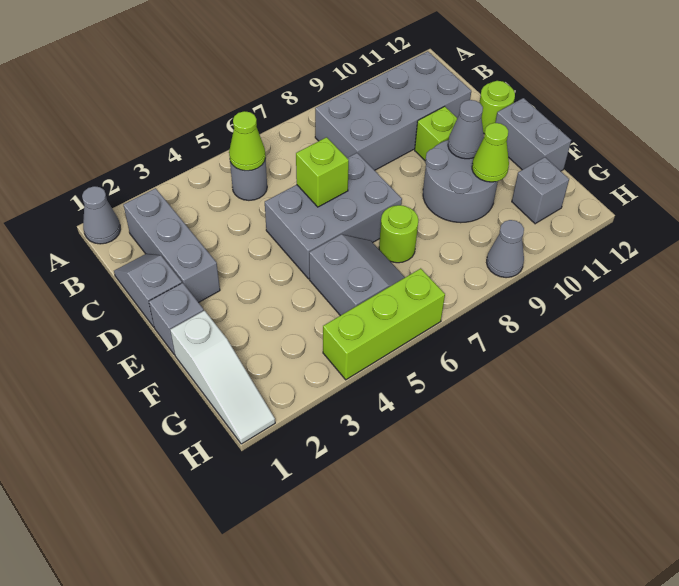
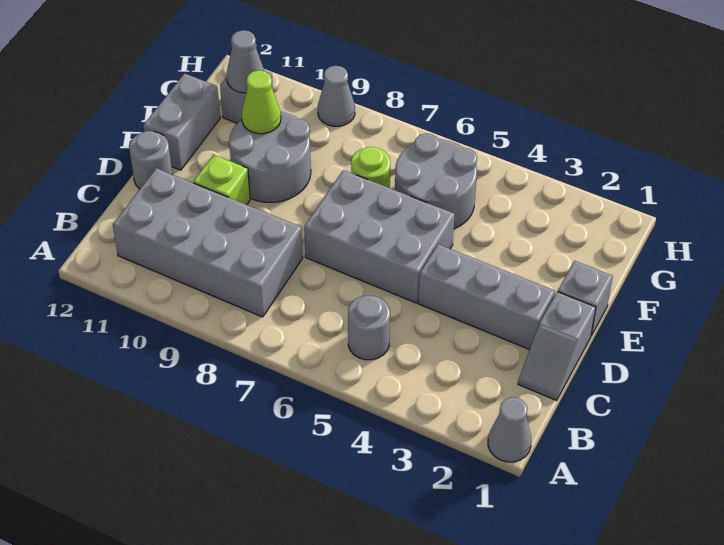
grey 1x3 brick [123,188,220,303] -> grey 1x3 brick turned to [418,244,555,350]
lime 1x1 cone [229,111,266,171] -> none
lime 1x1 brick [296,137,349,207] -> none
lime 1x1 round brick [479,81,515,134] -> grey 1x1 round brick [129,131,172,189]
grey 1x1 cone [448,100,484,159] -> grey 1x1 cone moved to [227,30,264,93]
white 1x3 slope [170,311,275,444] -> none
grey 2x2 slope [309,234,405,316] -> grey 2x2 round brick [395,133,477,229]
lime 1x3 brick [323,268,445,380] -> none

